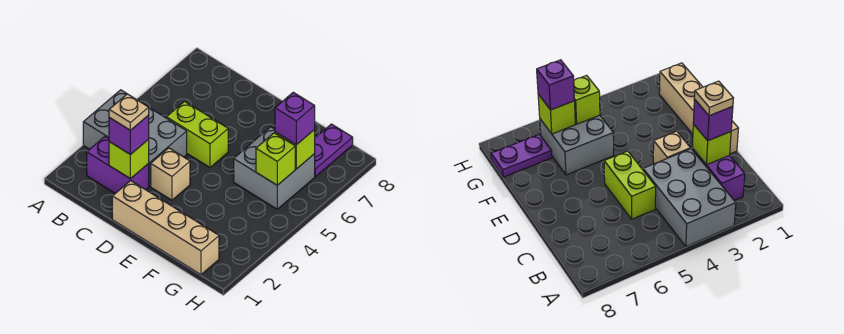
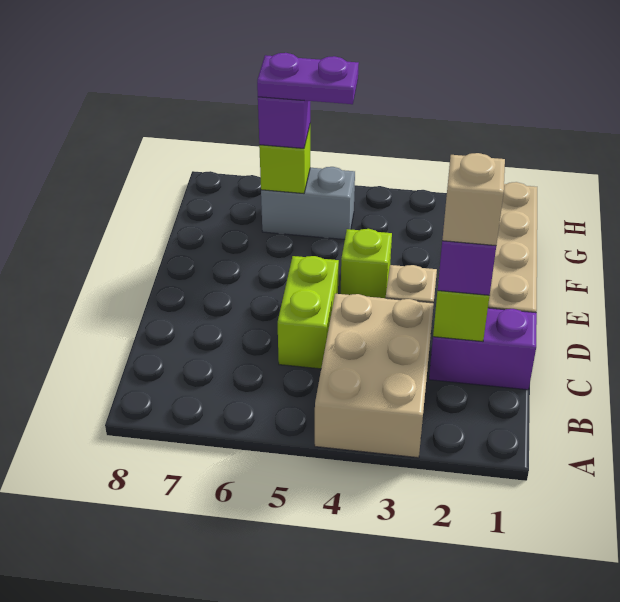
grey 2x3 brick [83,90,187,186] -> tan 2x3 brick [315,294,434,458]
purple 1x2 brick [87,137,149,193] -> purple 1x2 brick turned to [429,308,537,390]
tan 1x1 plate [109,94,149,130] -> tan 1x1 brick [442,153,505,246]
grey 2x2 brick [234,127,315,209] -> grey 1x2 brick [261,167,355,240]
lime 1x1 brick [256,133,295,185] -> lime 1x1 brick moved to [341,229,392,298]
purple 1x2 plate [315,124,353,177] -> purple 1x2 plate moved to [257,53,359,104]

